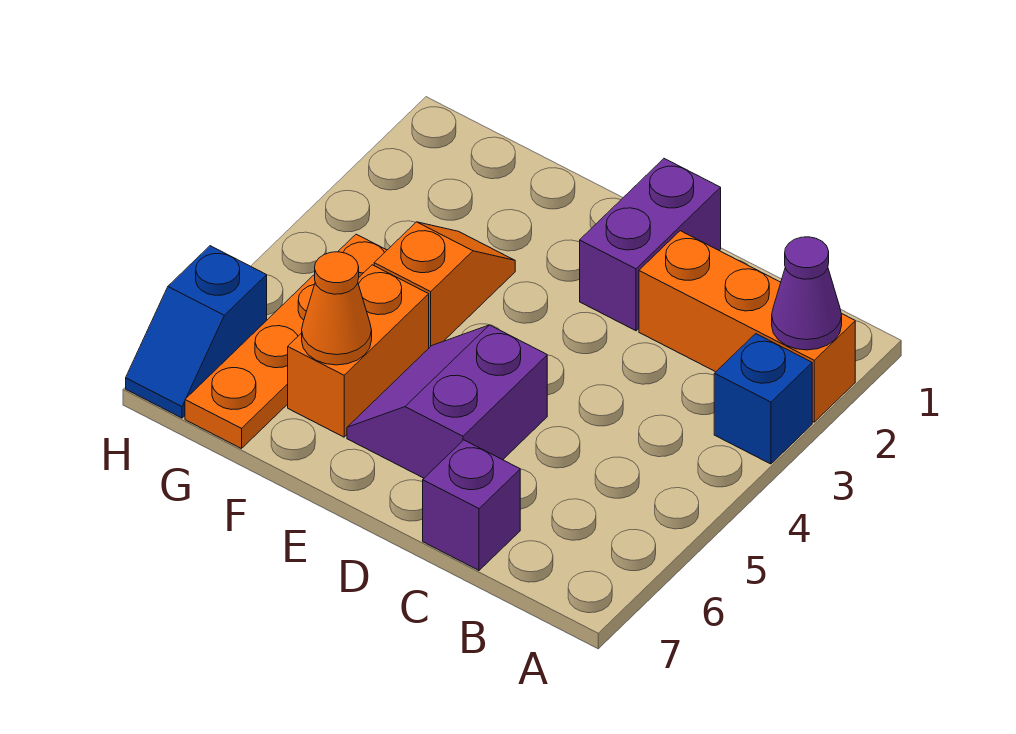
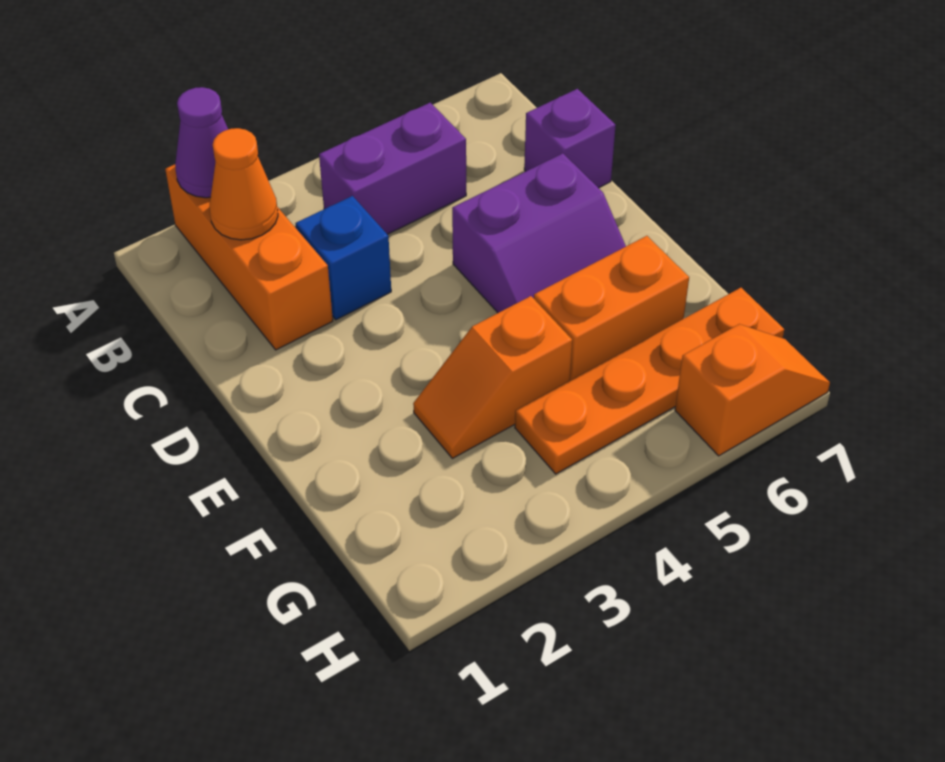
blue 1x1 brick [714,334,812,464] -> blue 1x1 brick moved to [295,196,391,320]
purple 1x2 brick [580,159,721,331] -> purple 1x2 brick moved to [319,103,466,234]
orange 1x1 cone [302,252,372,365] -> orange 1x1 cone moved to [210,128,278,240]
blue 1x2 slope [126,246,267,418] -> orange 1x2 slope [675,324,830,456]

